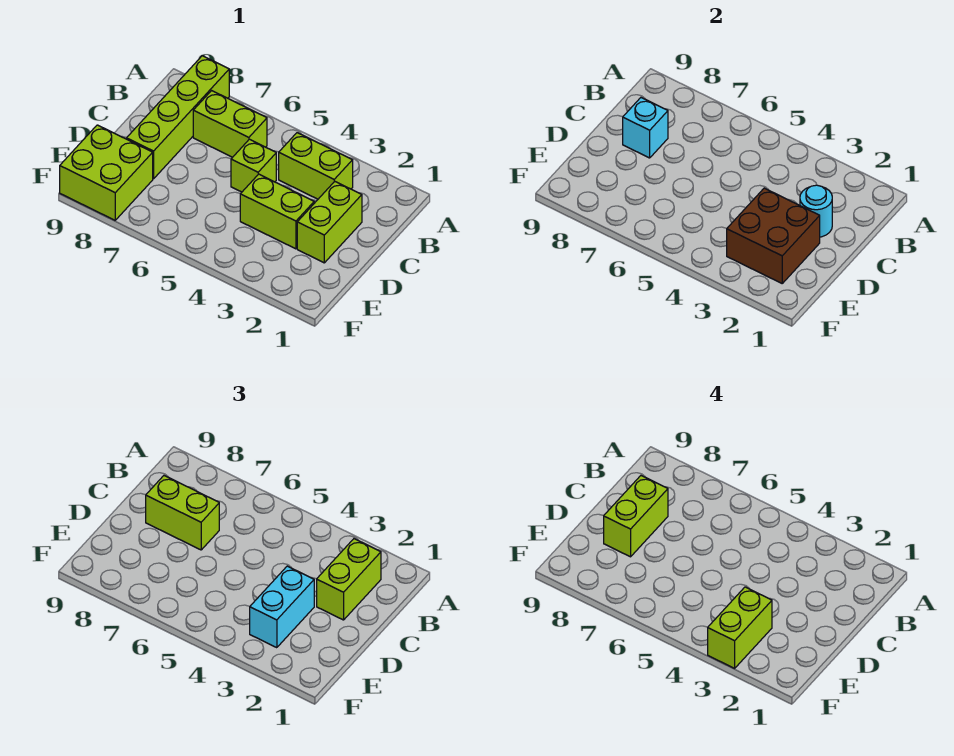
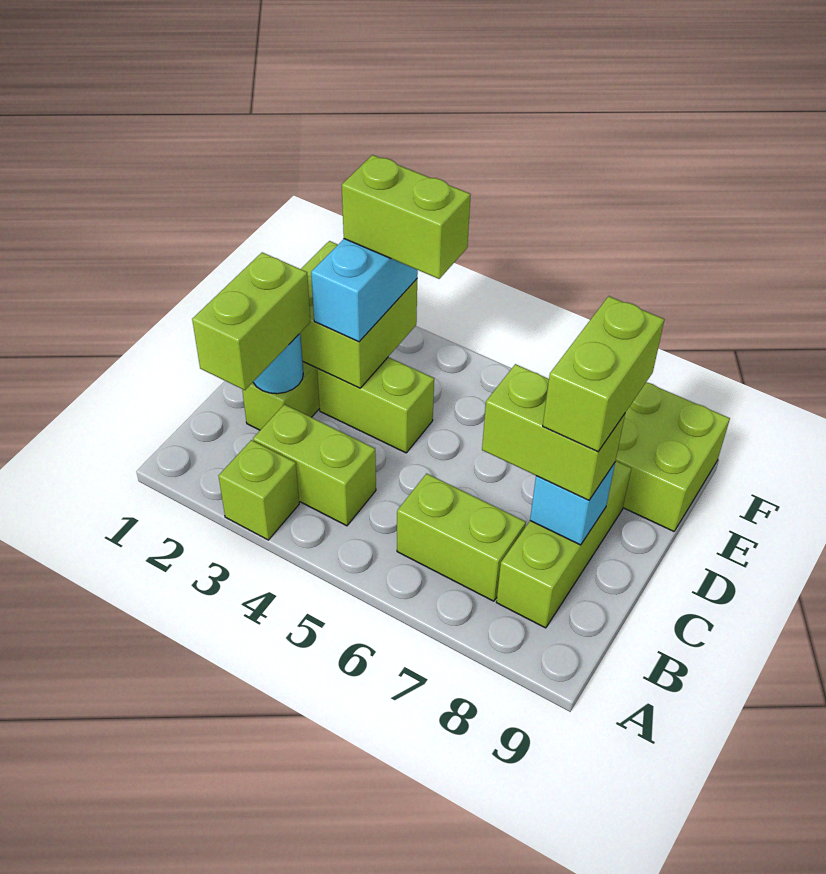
lime 1x4 brick [127,56,229,179] -> lime 1x3 brick [496,461,631,628]
lime 1x1 brick [231,139,276,192] -> lime 1x1 brick moved to [219,440,299,540]
brown 2x2 brick [727,188,820,283] -> lime 2x2 brick [300,241,417,388]
lime 1x2 brick [708,587,772,668] -> lime 1x2 brick turned to [342,155,471,279]

